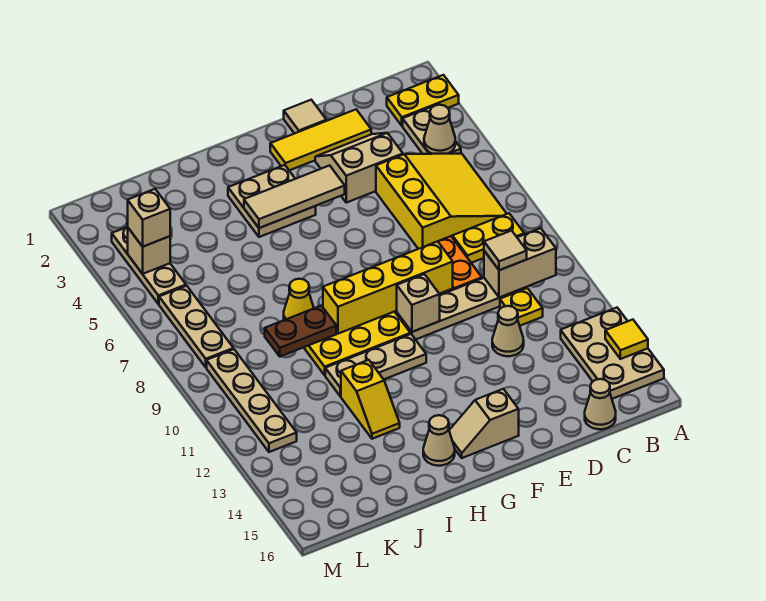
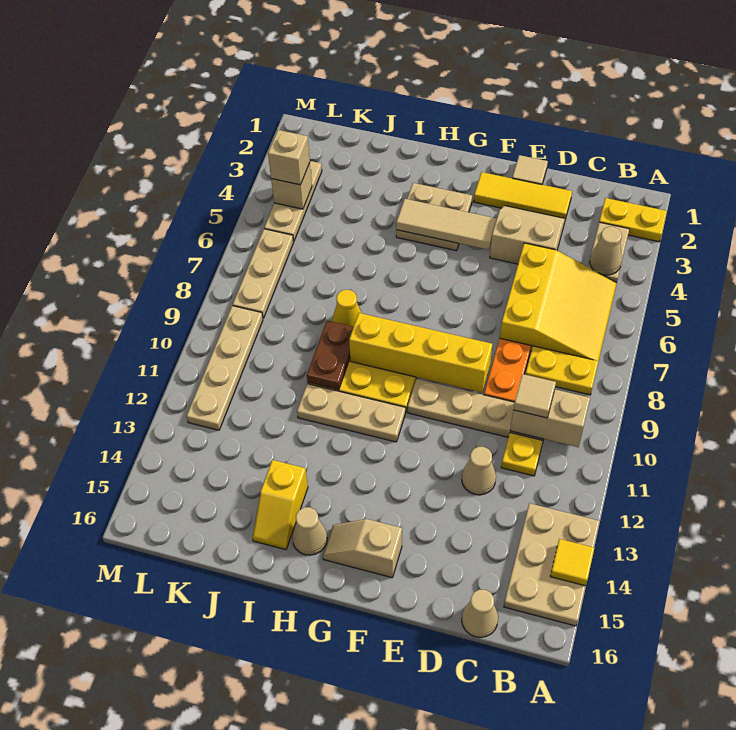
tan 1x1 brick [397,274,440,332] -> none
brown 1x2 plate [265,306,336,357] -> brown 1x2 plate turned to [307,321,353,390]
yellow 1x2 slope [341,360,400,439] -> yellow 1x2 slope moved to [253,460,308,550]

